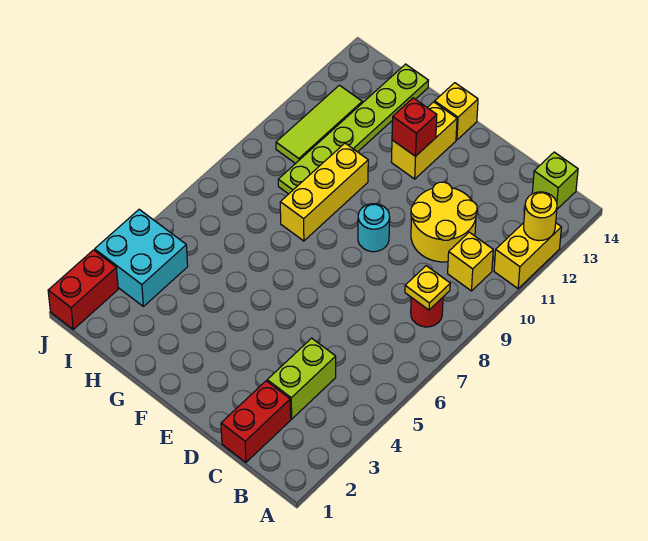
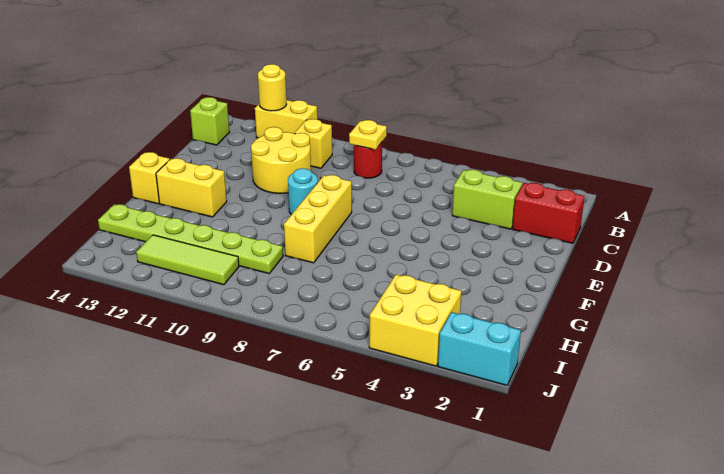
red 1x1 brick [392,98,437,156] -> none
yellow 1x3 brick [280,143,368,241] -> yellow 1x3 brick turned to [284,175,352,263]
cyan 2x2 brick [95,209,188,306] -> yellow 2x2 brick [369,274,461,366]
red 1x2 brick [48,250,118,329] -> cyan 1x2 brick [438,312,521,385]

